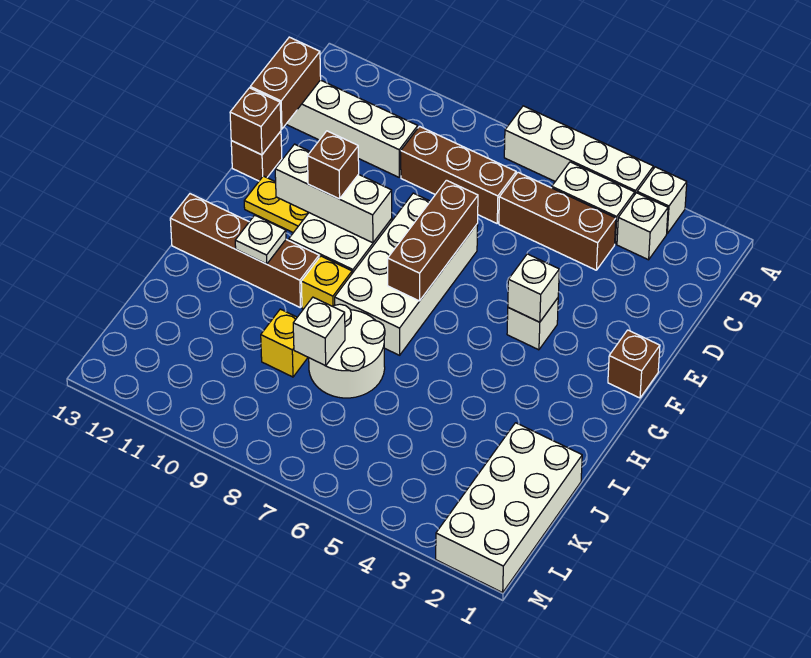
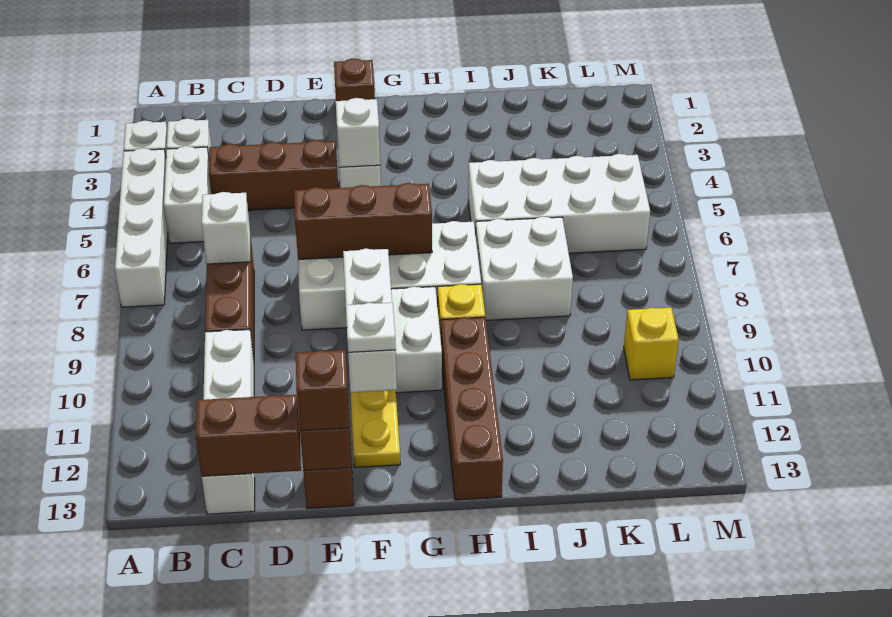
brown 1x3 brick [499,172,616,270] -> brown 1x3 brick turned to [209,140,338,210]
brown 1x1 brick [308,131,359,199] -> brown 1x1 brick moved to [296,350,349,431]
white 1x1 plate [235,215,286,264] -> white 1x1 plate moved to [346,303,396,352]
white 2x2 round brick [309,304,385,398] -> white 2x2 brick [476,217,573,320]
white 2x4 brick [436,423,582,593] -> white 2x4 brick moved to [468,154,650,253]
white 1x1 brick [293,297,345,366] -> white 1x1 brick moved to [202,192,250,264]
yellow 1x1 brick [261,309,308,377] -> yellow 1x1 brick moved to [624,308,679,380]

